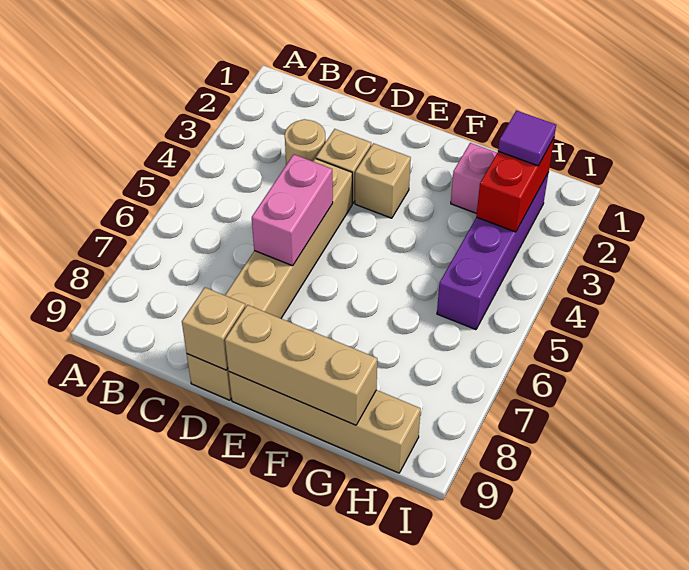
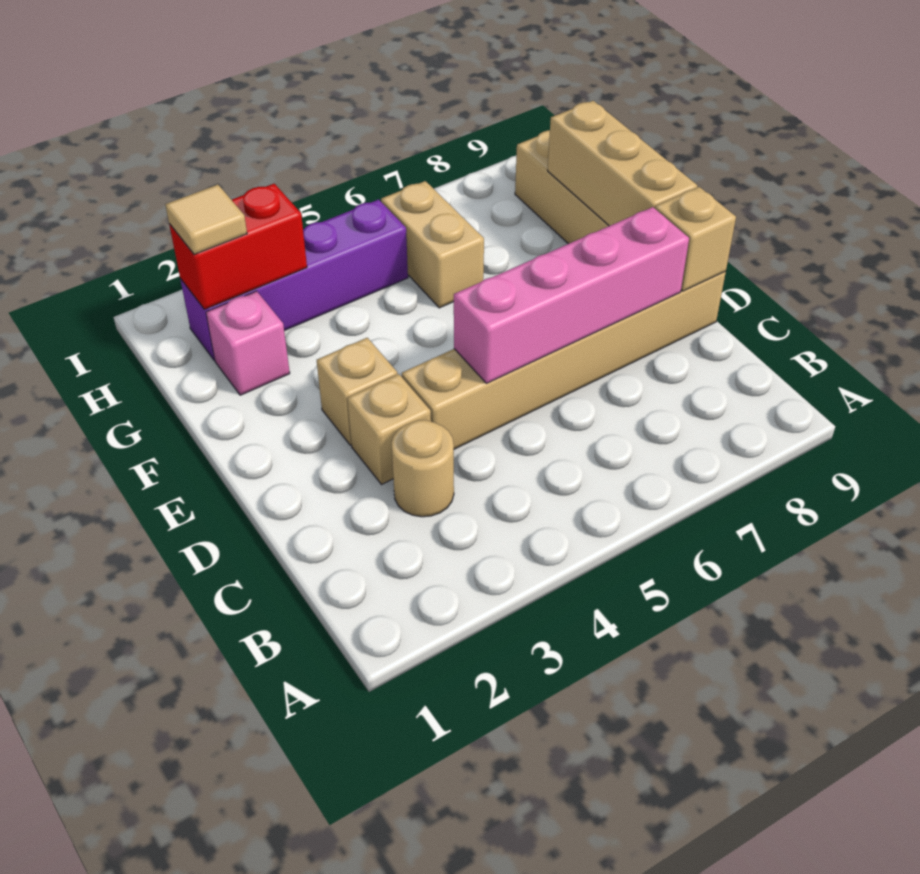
pink 1x2 brick [252,154,333,266] -> pink 1x4 brick [454,207,689,383]
none -> tan 1x2 brick [381,181,484,308]
purple 1x1 tile [498,110,556,166] -> tan 1x1 tile [165,185,247,255]

